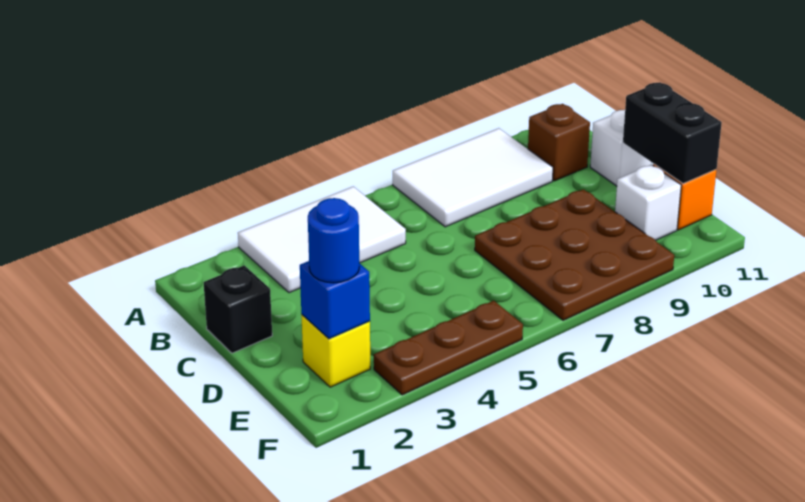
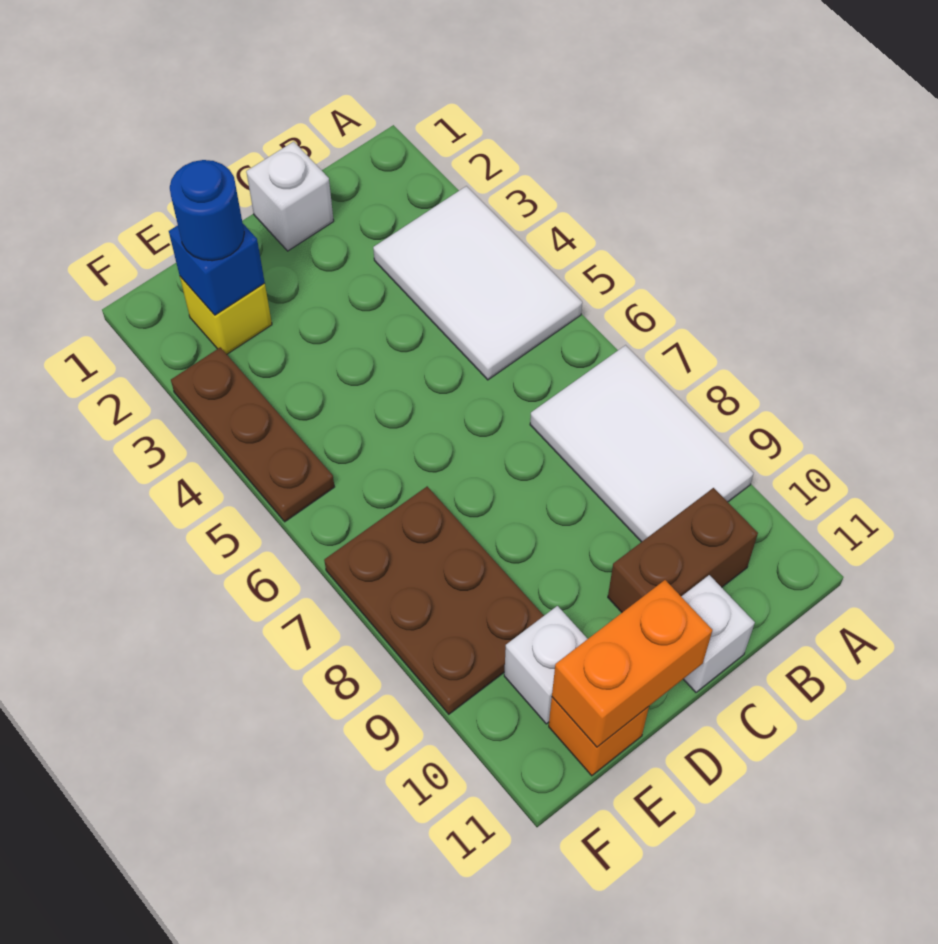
brown 1x1 brick [528,104,590,181] -> brown 1x2 brick [608,488,758,612]
black 1x1 brick [204,265,272,353] -> white 1x1 brick [246,142,334,251]
brown 3x3 plate [475,189,674,320] -> brown 2x3 plate [324,486,544,714]
black 1x2 brick [623,82,722,184] -> orange 1x2 brick [552,580,713,747]

